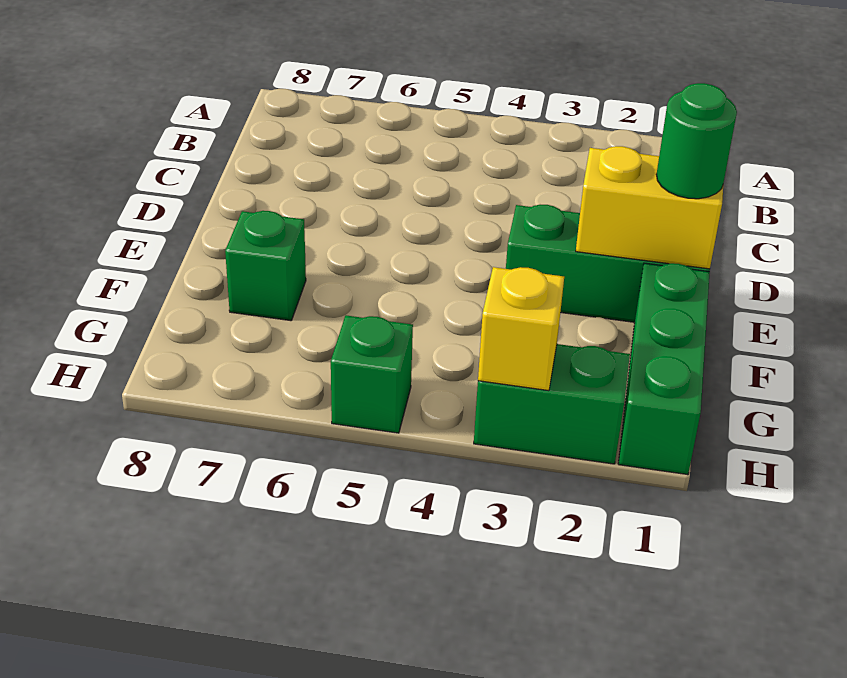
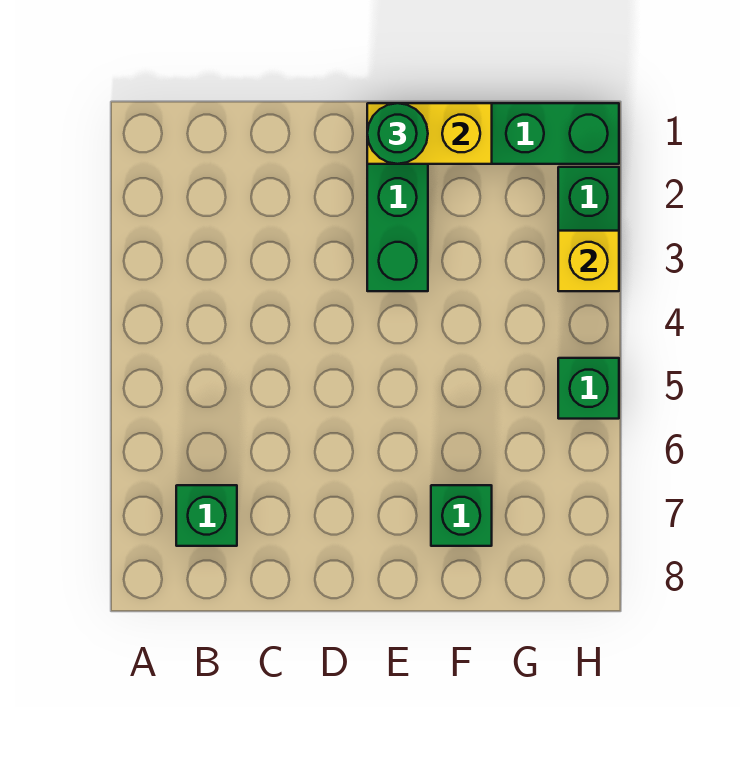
none -> green 1x1 brick [176,485,237,546]
yellow 1x2 brick [576,146,723,269] -> yellow 1x2 brick turned to [367,103,492,164]

